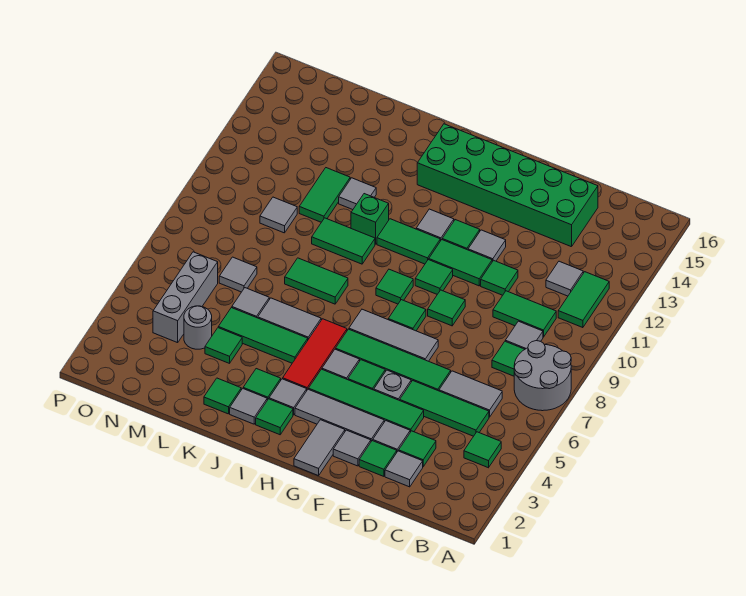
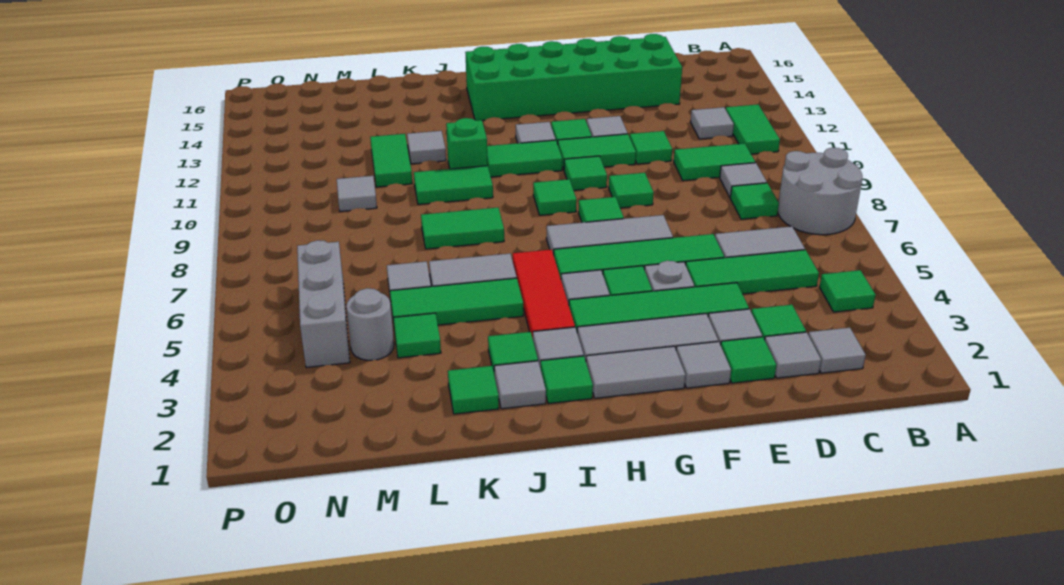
grey 1x2 tile [294,420,345,476] -> grey 1x2 tile turned to [586,346,685,398]
grey 1x1 tile [219,257,257,292] -> grey 1x1 tile moved to [808,328,866,373]

